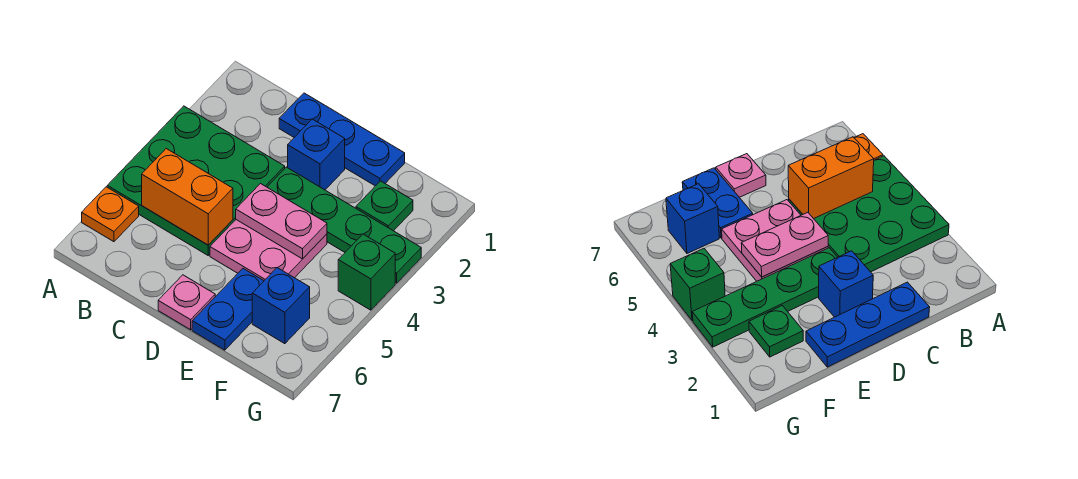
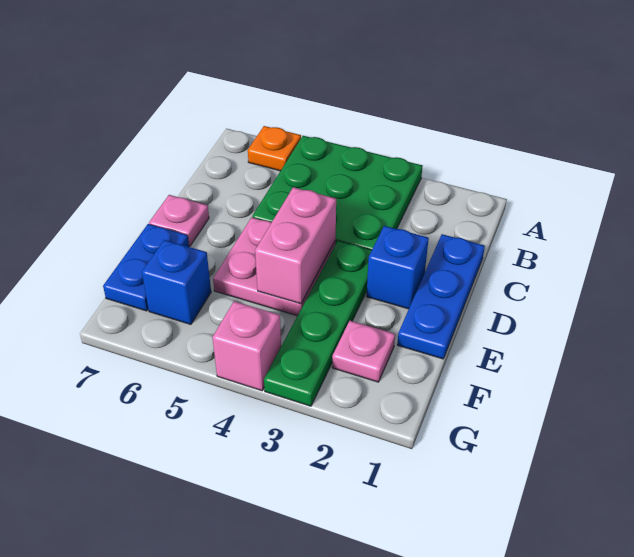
orange 1x2 brick [142,149,233,245] -> none
pink 1x2 plate [236,184,327,259] -> pink 1x2 brick [255,187,336,304]
blue 1x2 plate [192,269,264,350] -> blue 1x2 plate turned to [103,224,189,311]
green 1x1 plate [356,181,413,231] -> pink 1x1 plate [332,321,395,382]
green 1x1 brick [338,234,395,310] -> pink 1x1 brick [212,301,281,391]

